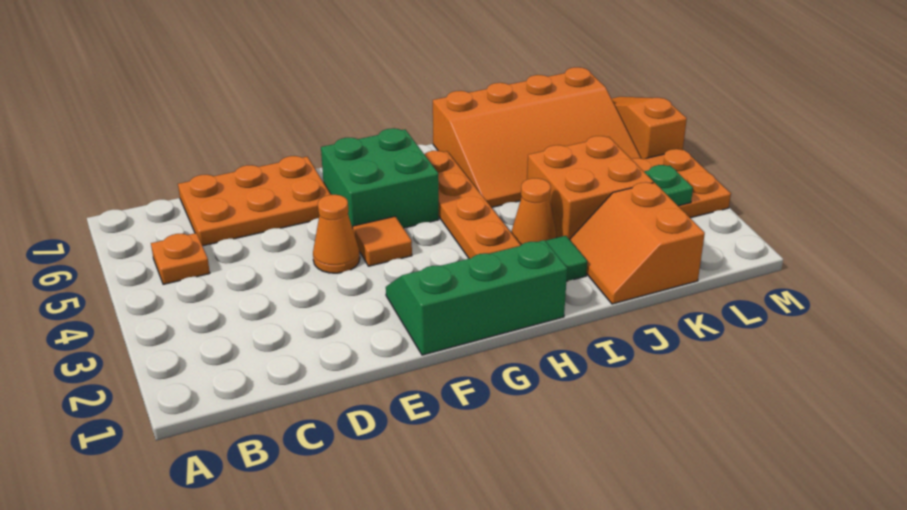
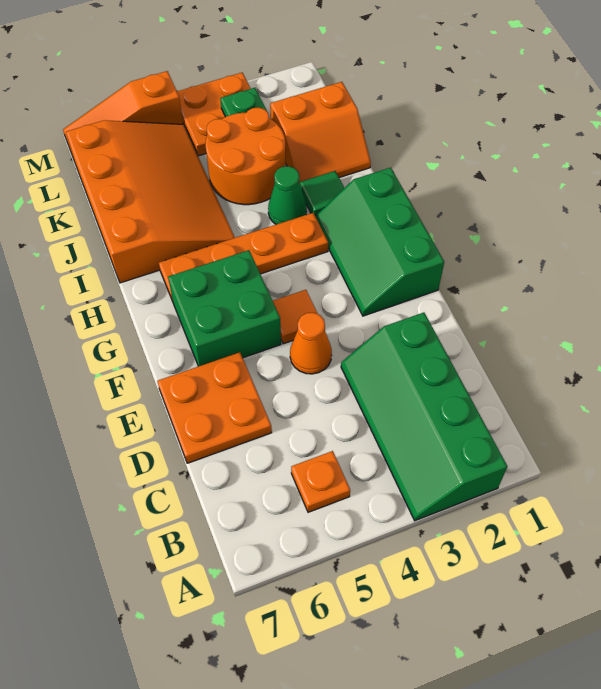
none -> green 2x4 slope [341,313,507,521]
orange 2x3 plate [178,156,331,246] -> orange 2x2 plate [157,352,272,463]
orange 1x1 cone [511,178,556,245] -> green 1x1 cone [268,166,307,224]
orange 2x2 brick [527,136,653,239] -> orange 2x2 round brick [205,107,286,205]

